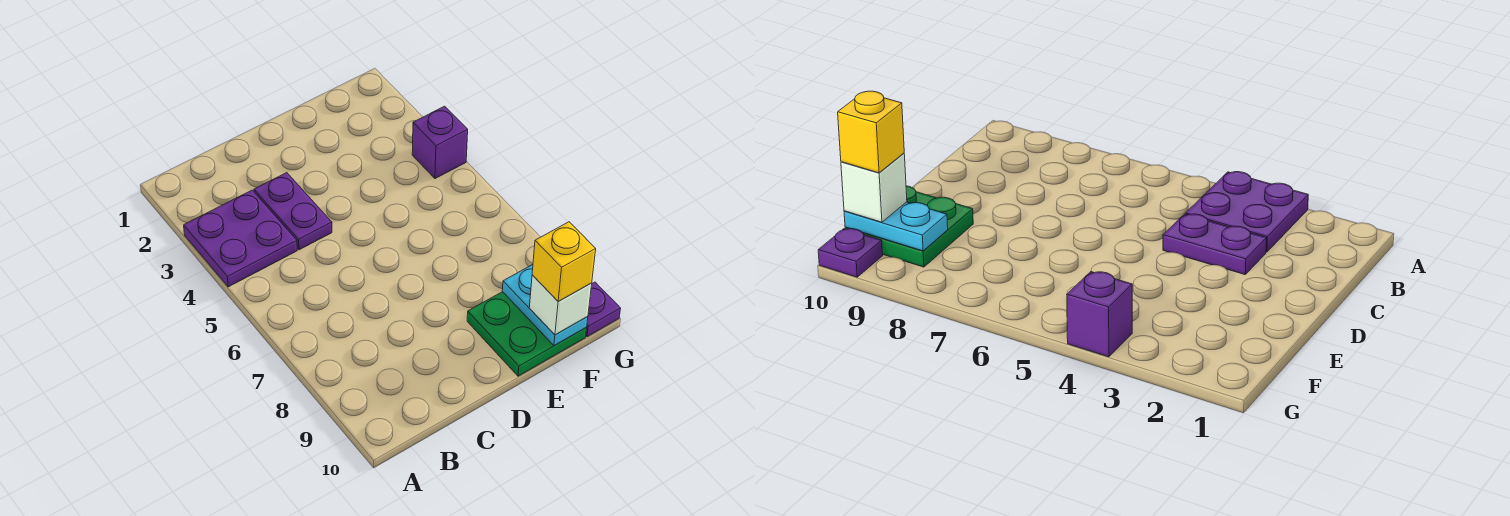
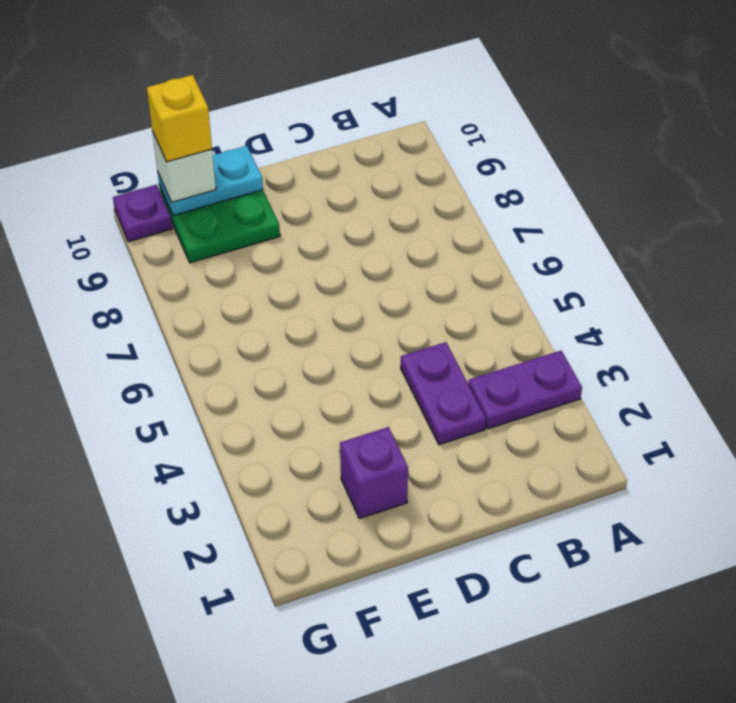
purple 2x2 plate [184,190,297,287] -> purple 1x2 plate [468,351,582,429]
cyan 1x2 plate [502,265,588,346] -> cyan 1x2 plate turned to [157,146,263,215]
purple 1x1 brick [412,106,468,179] -> purple 1x1 brick moved to [340,427,408,519]

